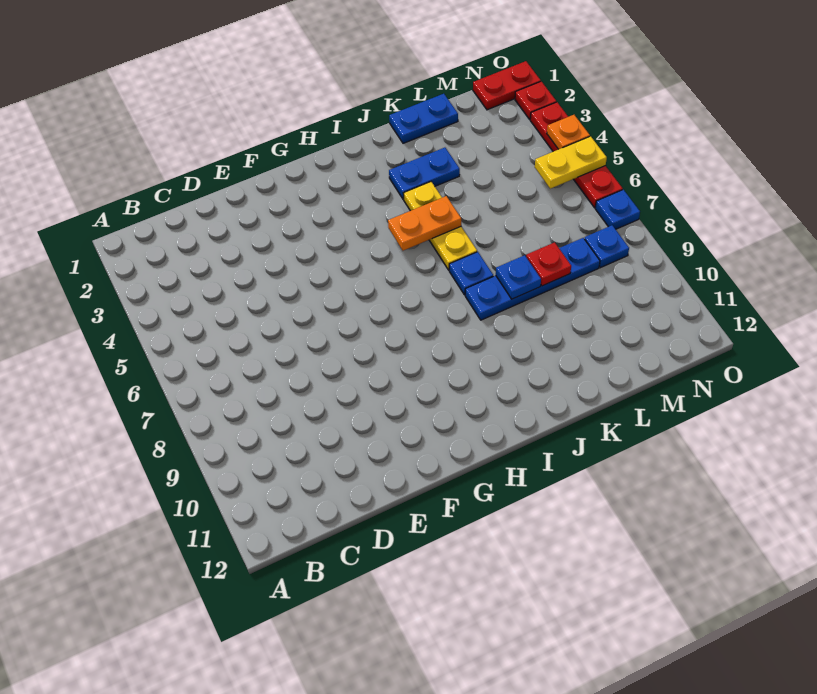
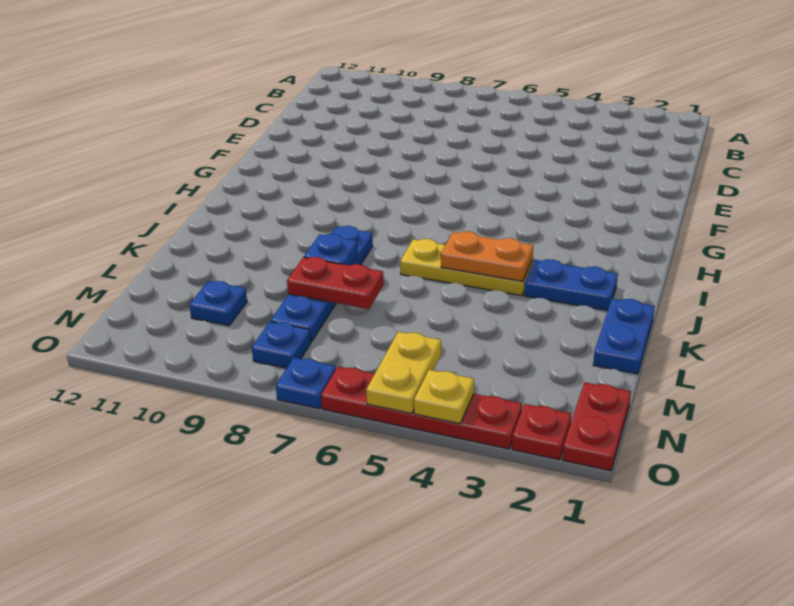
orange 1x2 plate [388,196,461,251] -> orange 1x2 plate turned to [441,231,533,281]
blue 1x2 plate [389,148,460,199] -> blue 1x2 plate turned to [524,259,618,311]
blue 1x1 plate [449,252,493,295] -> blue 1x1 plate moved to [189,281,247,326]
red 1x1 plate [526,242,571,286] -> red 1x2 plate [287,257,383,309]
orange 1x1 plate [547,115,590,149] -> yellow 1x1 plate [414,370,474,424]

